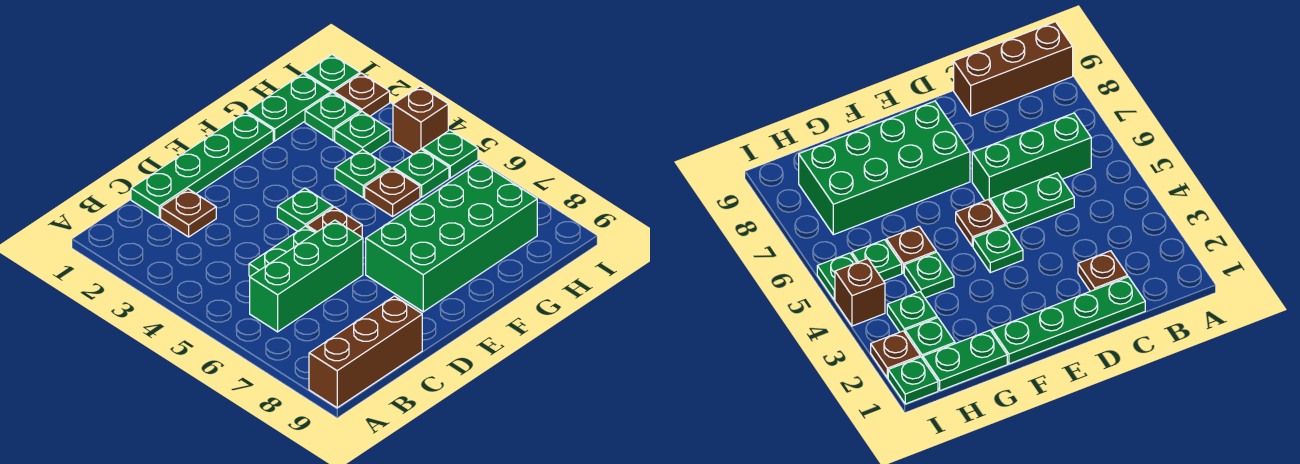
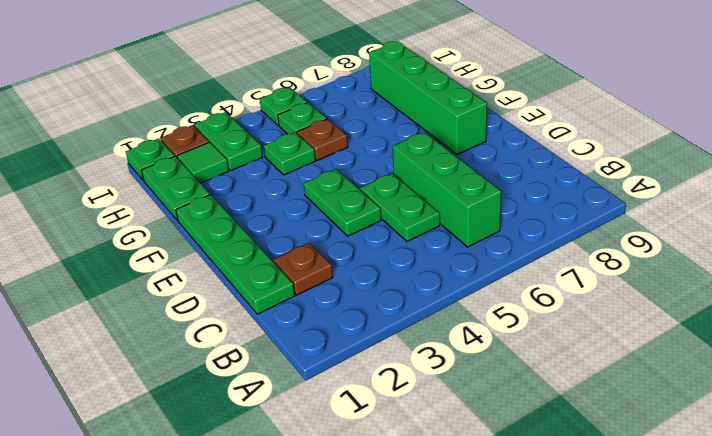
brown 1x3 brick [309,296,422,408] -> none
green 1x1 plate [277,188,333,231] -> green 1x2 plate [304,169,381,236]
brown 1x1 plate [307,207,362,237] -> none
green 2x4 brick [366,162,537,312] -> green 1x4 brick [369,41,487,154]
green 1x1 plate [305,92,361,141] -> green 1x1 tile [177,142,229,183]
green 1x1 plate [335,112,390,155] -> green 1x2 plate [195,112,263,170]
brown 1x1 brick [393,86,448,154] -> none

